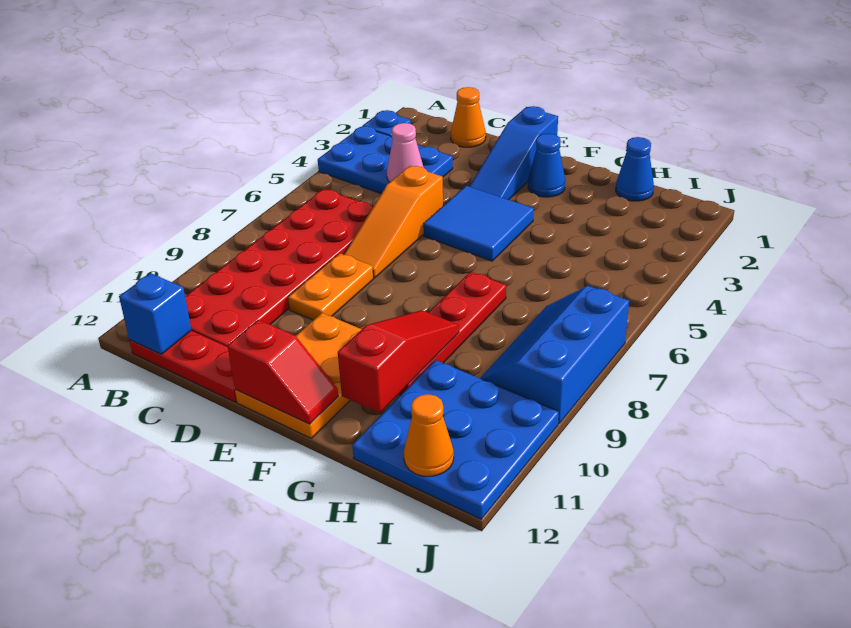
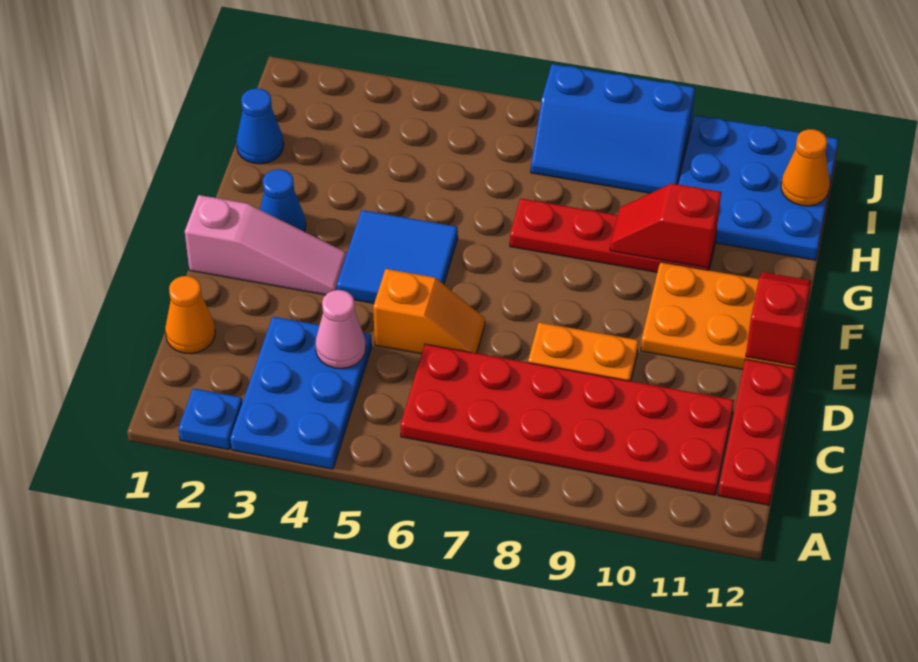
blue 1x1 brick [119,273,191,354] -> none
orange 1x3 slope [344,166,443,278] -> orange 1x2 slope [373,269,485,354]
blue 1x3 slope [469,106,558,200] -> pink 1x3 slope [185,195,347,295]
red 1x3 slope [338,310,459,413] -> red 1x2 slope [610,183,721,268]

